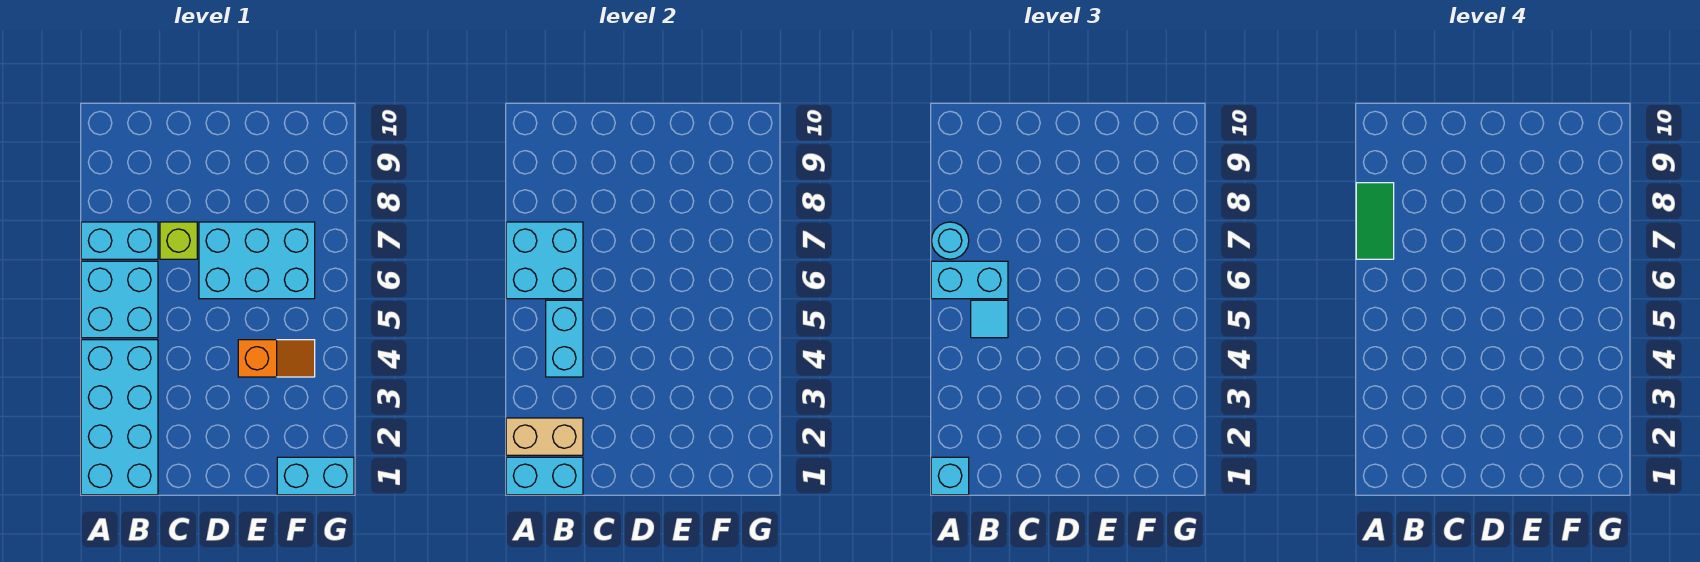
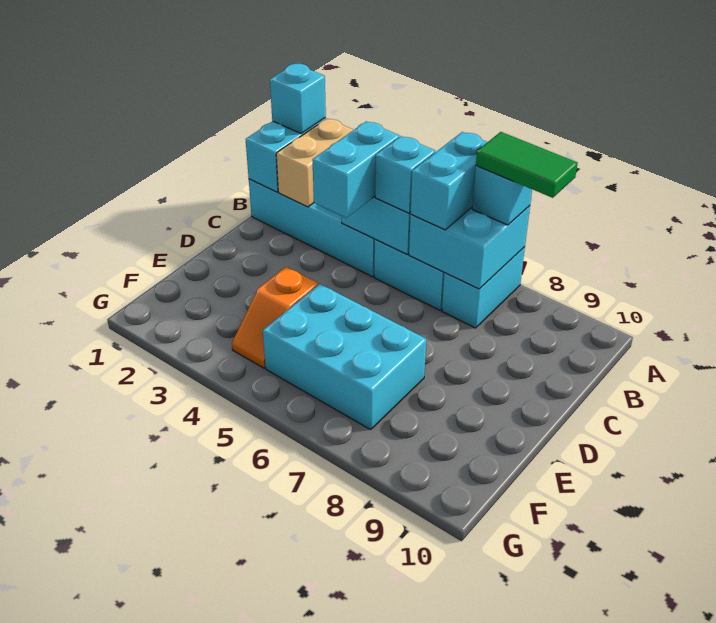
cyan 1x1 round brick [932,222,969,259] -> cyan 1x1 brick [472,166,532,225]
cyan 1x1 tile [971,300,1008,338] -> cyan 1x1 brick [375,136,435,213]
lime 1x1 brick [160,222,197,259] -> none
cyan 2x3 brick [199,222,315,299] -> cyan 2x3 brick turned to [263,284,426,430]
cyan 1x2 brick [277,457,354,495] -> cyan 1x2 brick moved to [312,121,399,218]

